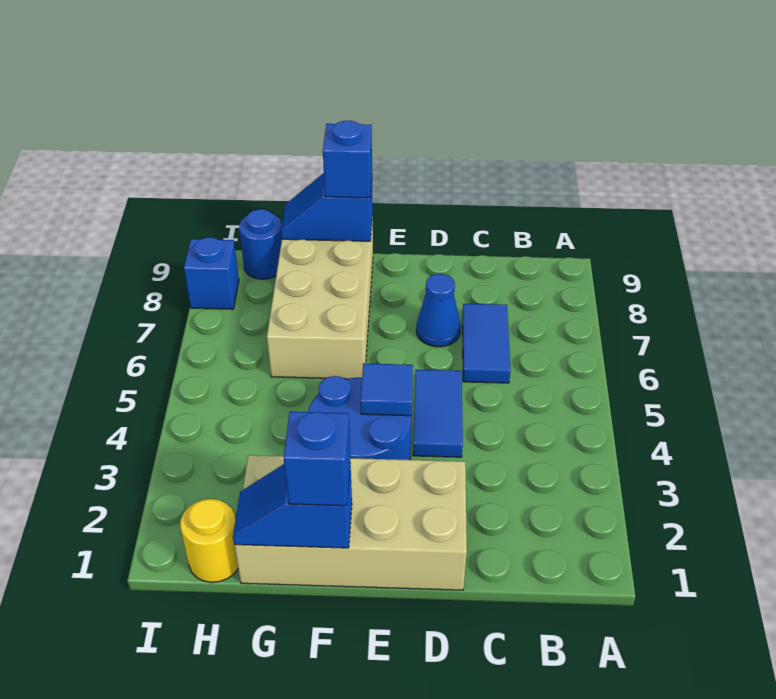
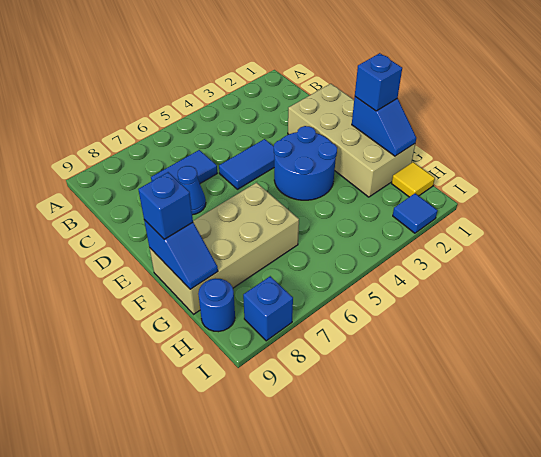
blue 1x1 tile [361,363,413,416] -> blue 1x1 tile moved to [393,193,438,233]
yellow 1x1 round brick [180,499,238,582] -> yellow 1x1 tile [392,162,435,197]

